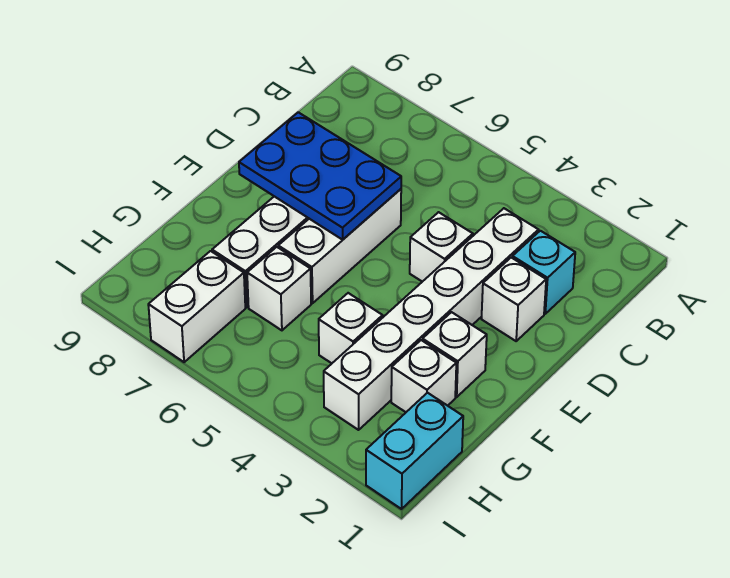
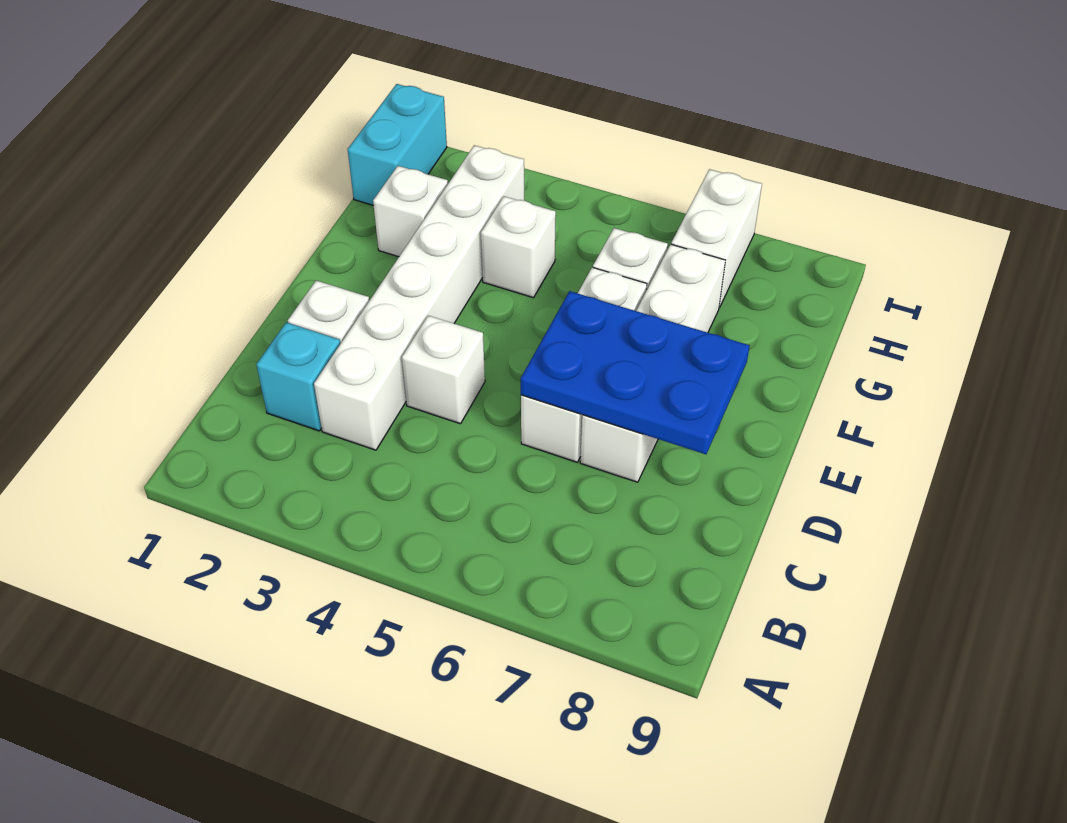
white 1x1 brick [422,312,487,397] -> none

